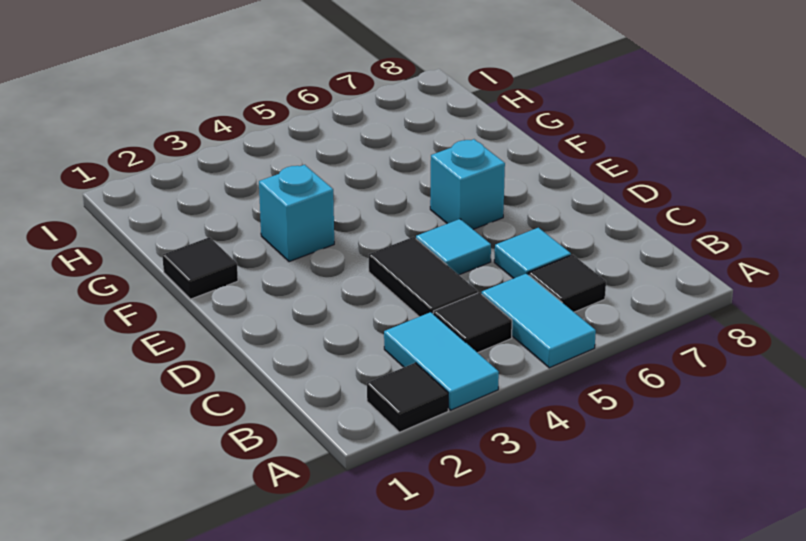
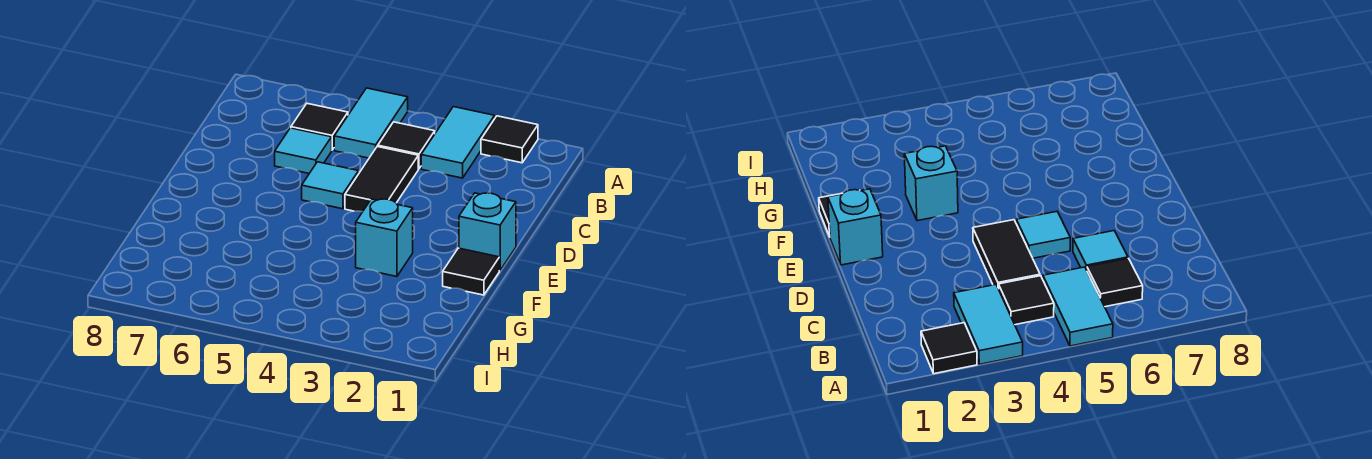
cyan 1x1 brick [430,139,505,229] -> cyan 1x1 brick moved to [459,193,516,270]

